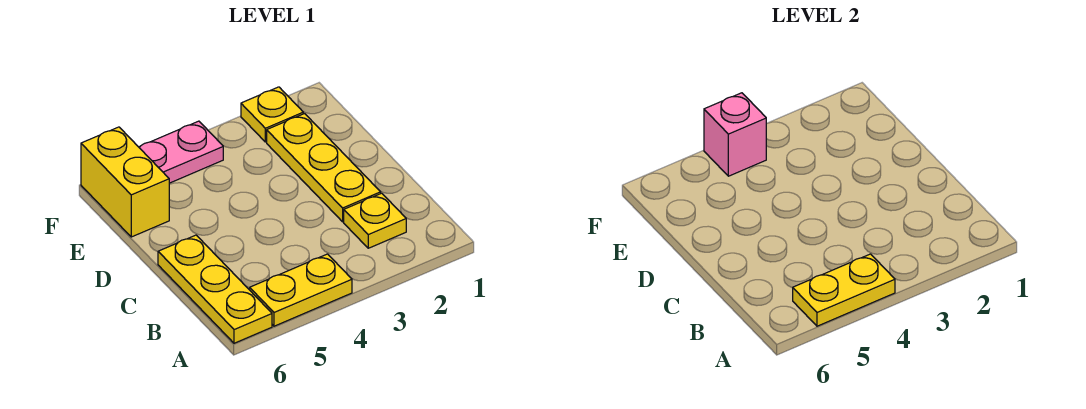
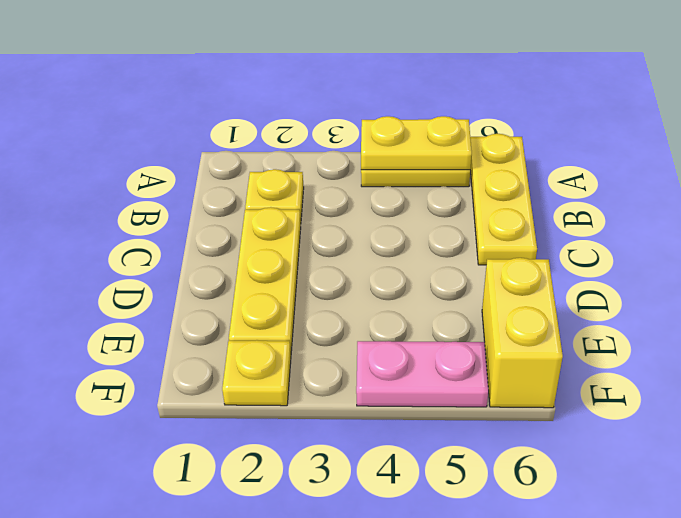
pink 1x1 brick [704,93,766,176] -> none

